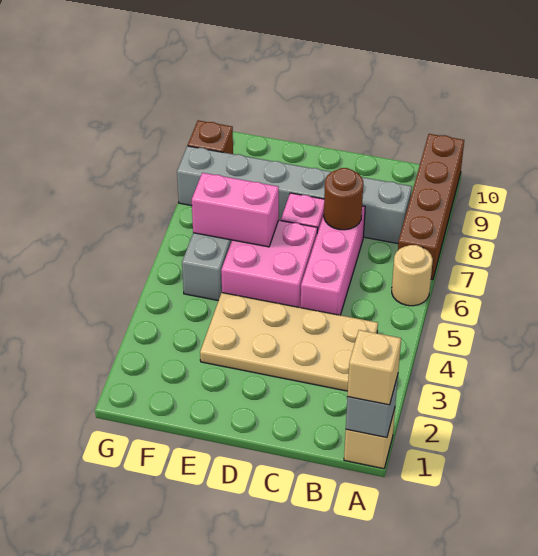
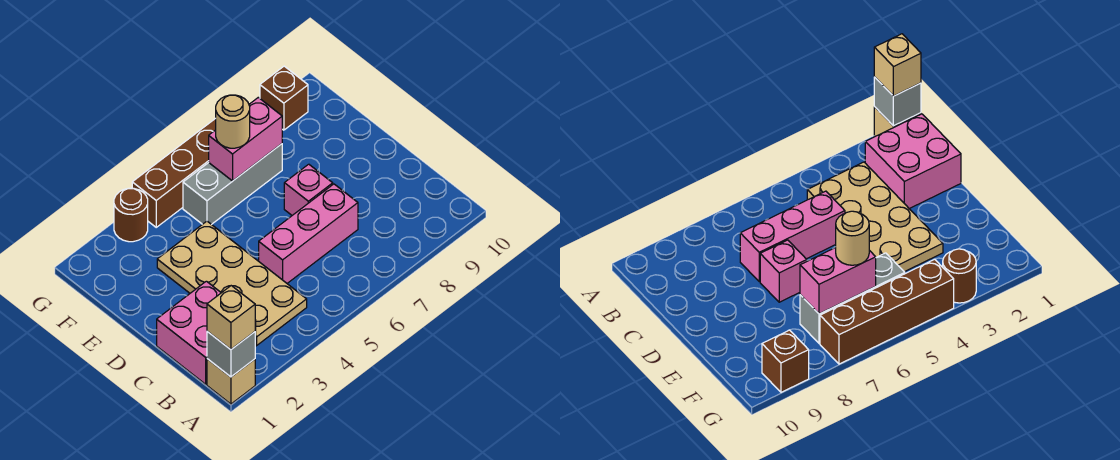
tan 1x1 round brick [392,245,433,306] -> tan 1x1 round brick moved to [216,95,250,148]
brown 1x4 brick [398,134,464,280] -> brown 1x4 brick moved to [132,118,216,227]
grey 1x6 brick [177,146,412,244] -> none
brown 1x1 round brick [324,168,363,230] -> brown 1x1 round brick moved to [114,188,148,242]
pink 2x2 brick [221,220,317,308] -> pink 2x2 brick moved to [157,281,256,384]
pink 1x2 brick [192,173,279,247] -> pink 1x2 brick turned to [209,97,282,181]

